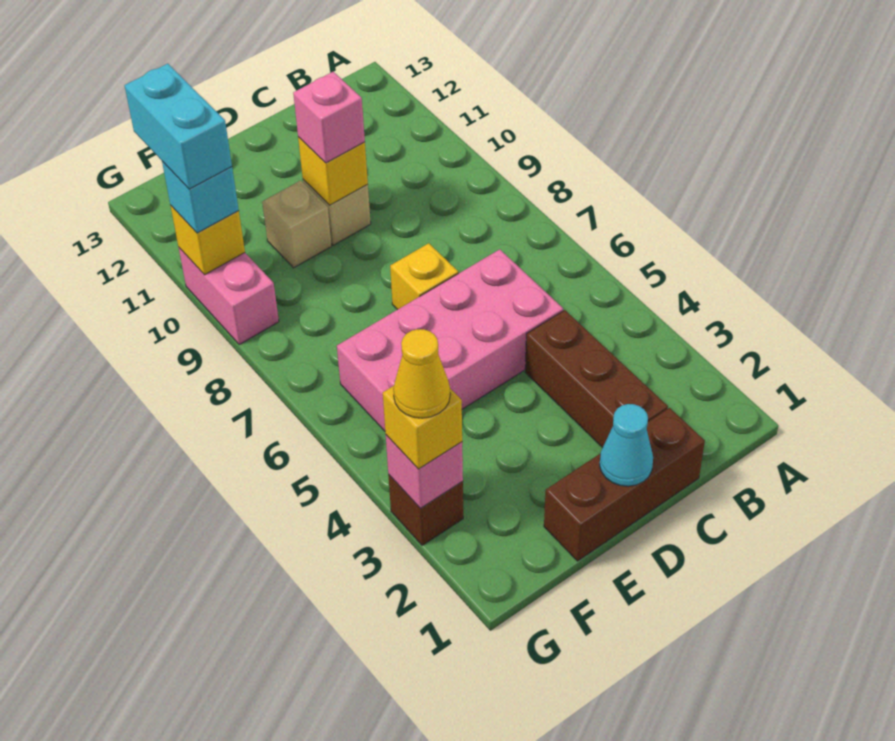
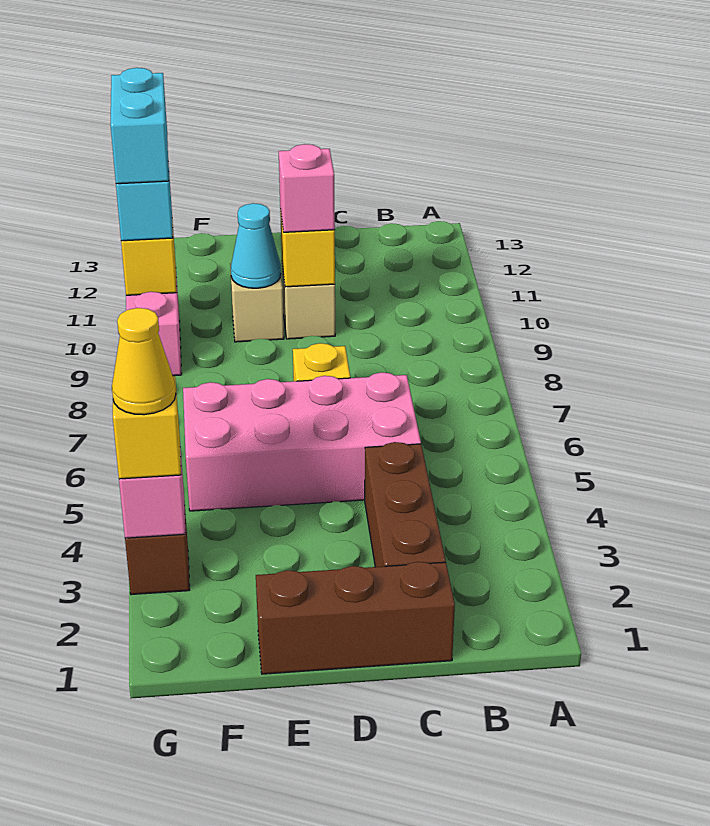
cyan 1x1 cone [600,404,653,486] -> cyan 1x1 cone moved to [231,203,281,288]

